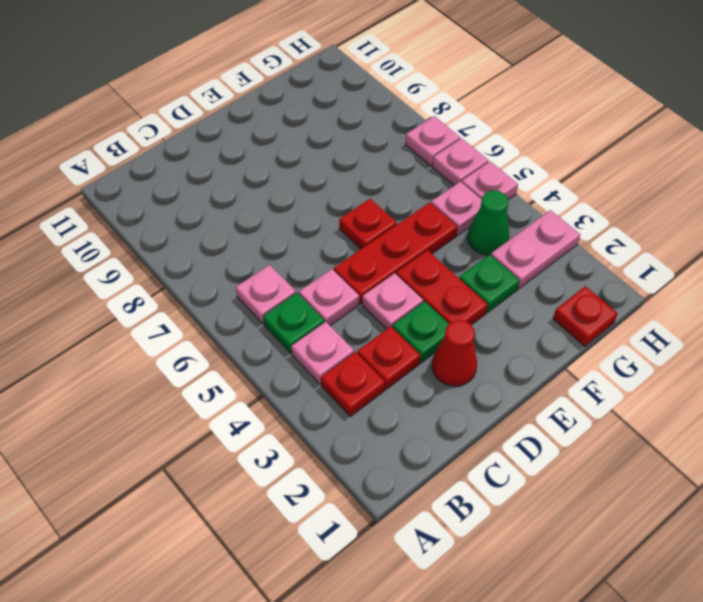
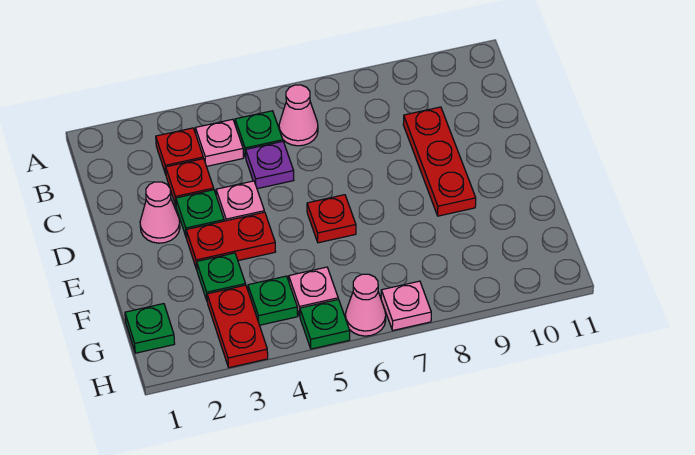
pink 1x1 plate [236,265,296,324] -> pink 1x1 cone [279,85,318,146]
pink 1x1 plate [299,269,359,326] -> purple 1x1 plate [246,141,294,189]
red 1x1 cone [432,320,477,386] -> pink 1x1 cone [140,182,180,243]
red 1x3 plate [334,203,458,304] -> red 1x3 plate moved to [403,107,476,216]
red 1x1 plate [553,286,618,346] -> green 1x1 plate [125,304,175,353]
pink 1x2 plate [491,210,581,289] -> red 1x2 plate [207,285,268,368]
green 1x1 cone [468,190,509,255] -> green 1x1 plate [248,276,298,325]
pink 1x1 plate [462,162,518,200] -> green 1x1 plate [300,299,350,349]
pink 1x1 plate [433,138,489,186] -> pink 1x1 cone [345,274,386,336]

